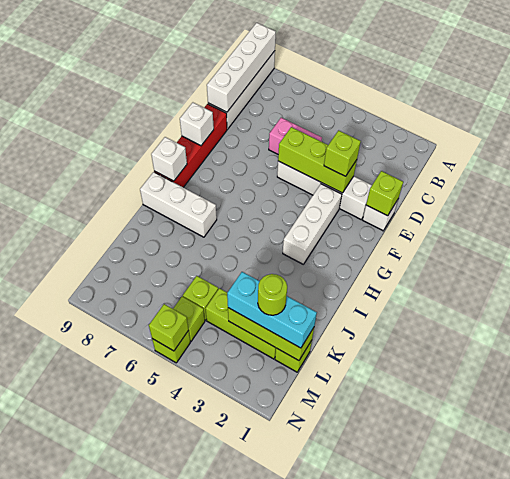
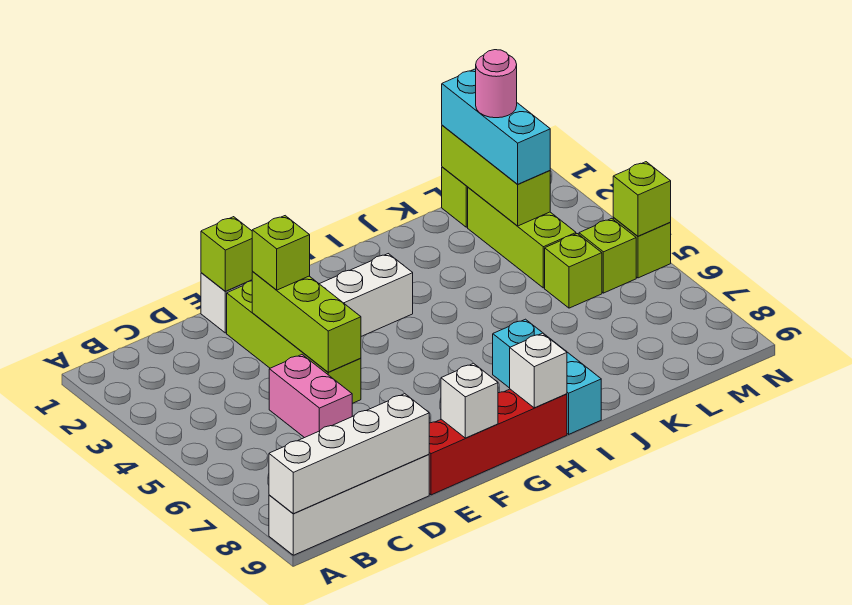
white 1x4 brick [277,161,372,219] -> lime 1x4 brick [227,281,361,403]
white 1x3 brick [140,172,217,237] -> cyan 1x3 brick [493,319,601,434]
lime 1x1 round brick [258,274,287,315] -> pink 1x1 round brick [476,50,517,118]

